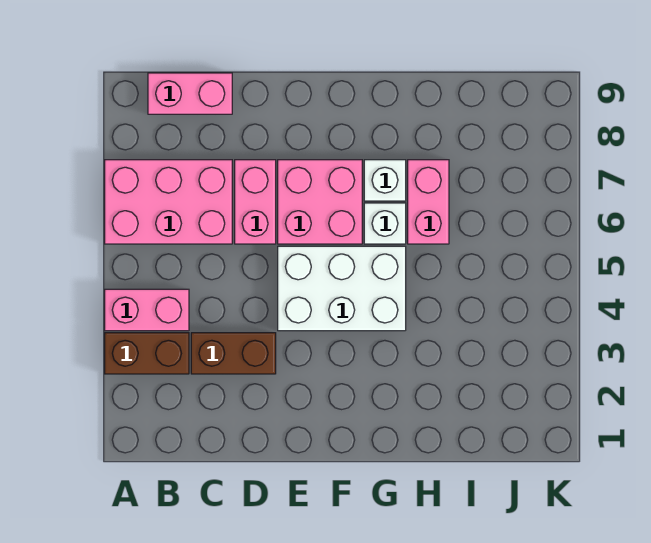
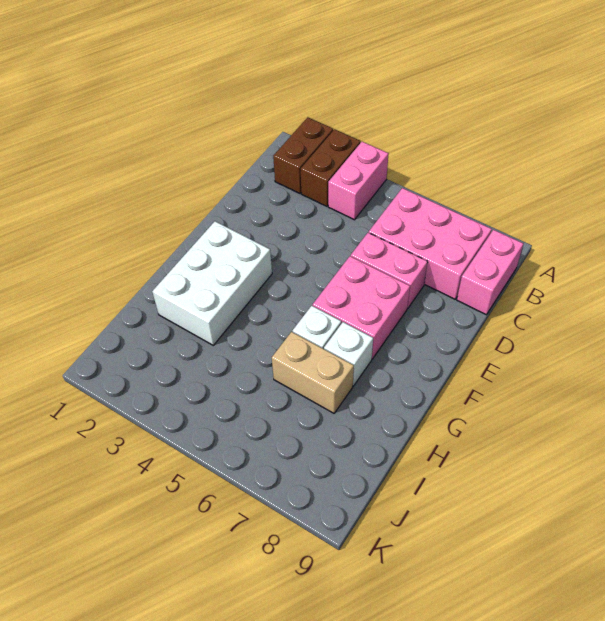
pink 2x3 brick [105,160,232,244] -> pink 2x3 brick turned to [369,188,492,299]
brown 1x2 brick [191,333,276,374] -> brown 1x2 brick moved to [273,117,333,193]
white 2x3 brick [278,246,406,331] -> white 2x3 brick moved to [152,221,272,345]
pink 1x2 brick [408,160,449,244] -> tan 1x2 brick [272,332,354,413]

